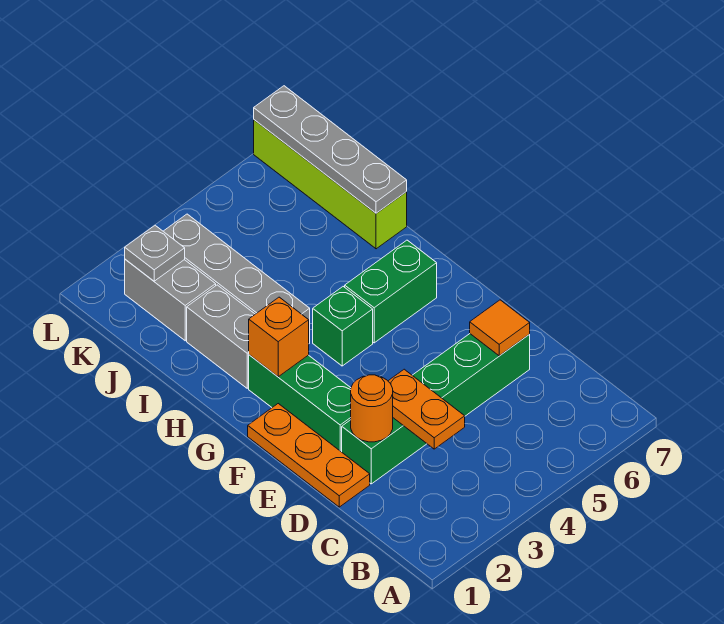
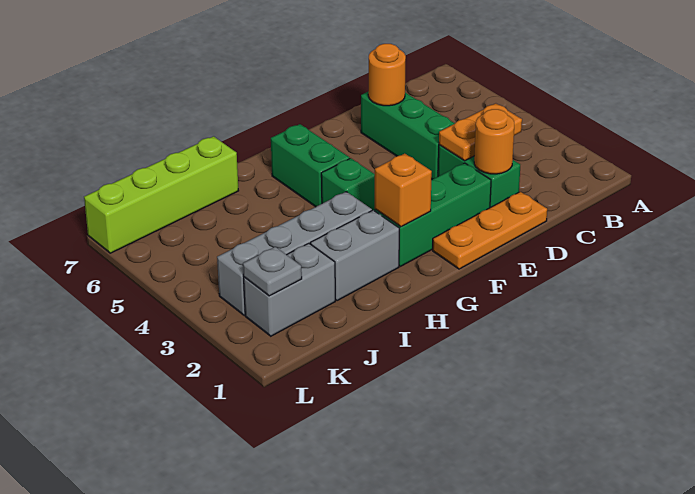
orange 1x1 tile [470,300,530,356] -> orange 1x1 round brick [368,44,406,106]
grey 1x4 plate [254,86,407,213] -> none

